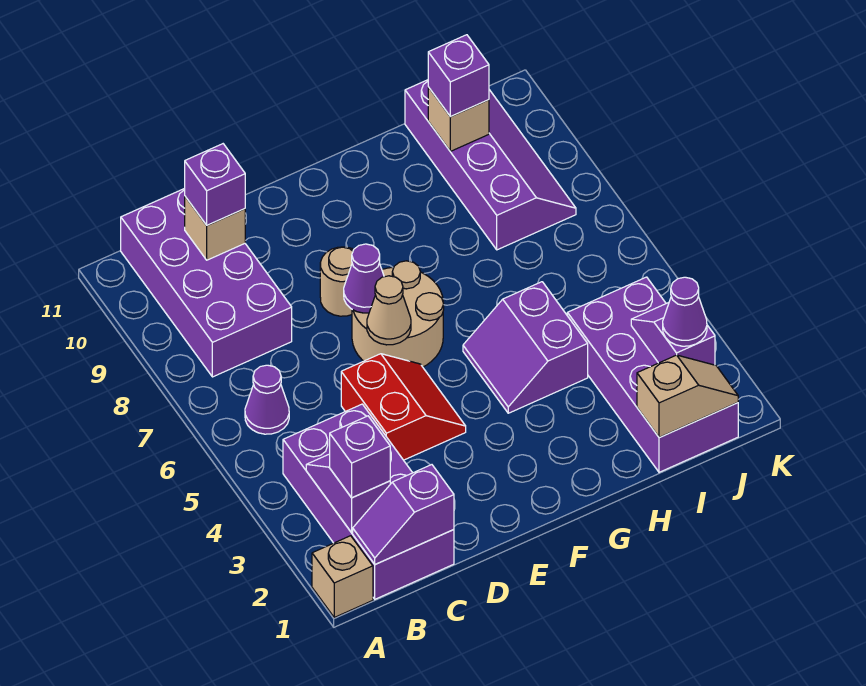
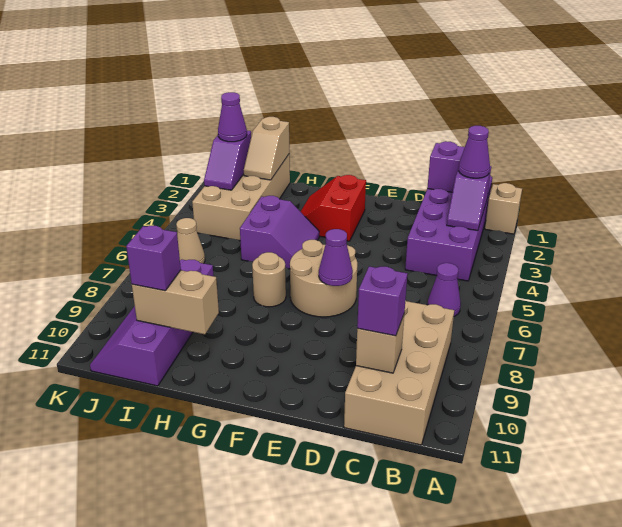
purple 1x1 brick [330,416,390,498] -> purple 1x1 cone [459,126,490,178]
purple 2x4 brick [121,188,292,377] -> tan 2x4 brick [344,300,454,445]
red 2x2 slope [341,354,466,460] -> red 2x2 slope moved to [301,175,366,241]
tan 1x1 cone [367,276,411,345] -> tan 1x1 cone moved to [176,218,205,263]
tan 1x1 round brick [320,247,354,316] -> tan 1x1 round brick moved to [252,252,286,307]
purple 2x4 brick [567,277,738,472] -> tan 2x4 brick [192,154,290,241]
tan 1x2 slope [637,355,738,438] -> tan 1x2 slope turned to [244,117,289,180]
tan 1x1 brick [428,87,489,151] -> tan 1x2 brick [132,270,219,334]

